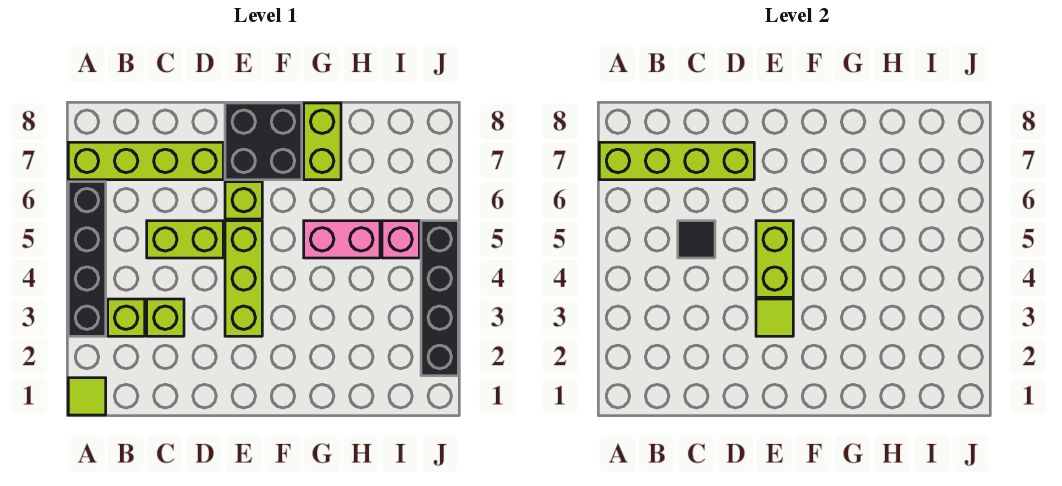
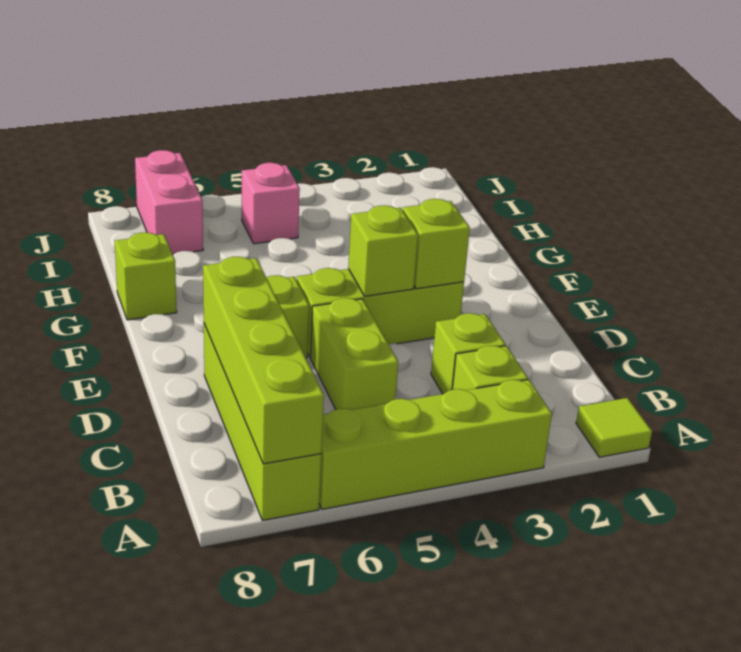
black 1x4 brick [68,182,106,336] -> lime 1x4 brick [319,380,552,509]
black 1x1 tile [678,221,715,258] -> none
lime 1x1 tile [756,299,793,336] -> lime 1x1 brick [403,199,470,289]
lime 1x2 brick [756,221,793,297] -> lime 1x1 brick [348,205,418,296]
black 2x2 brick [225,103,302,180] -> none
pink 1x2 brick [304,221,380,258] -> pink 1x2 brick moved to [135,150,203,254]
lime 1x2 brick [304,103,341,180] -> lime 1x1 brick [115,232,177,320]
black 1x4 brick [421,221,458,376] -> none

